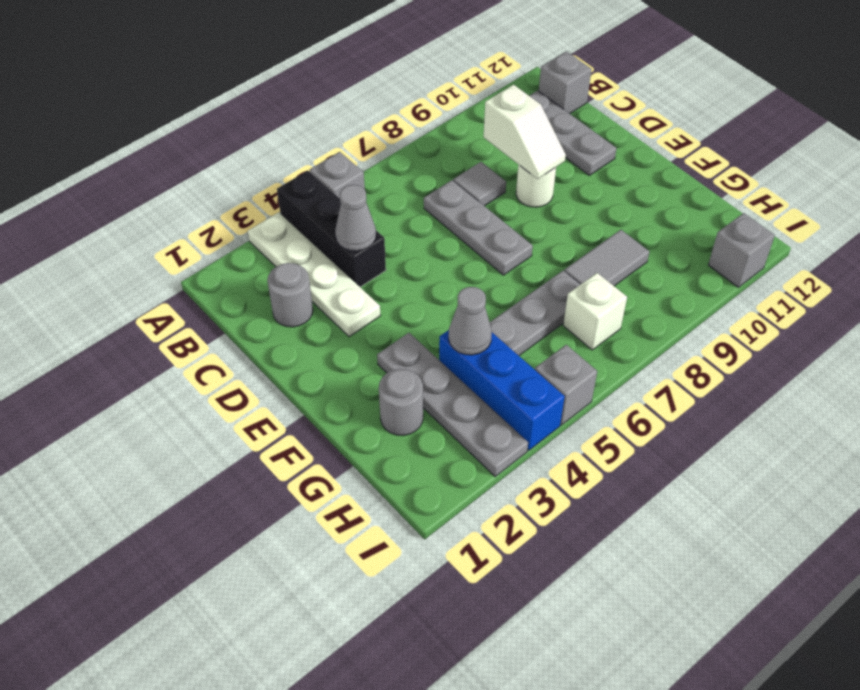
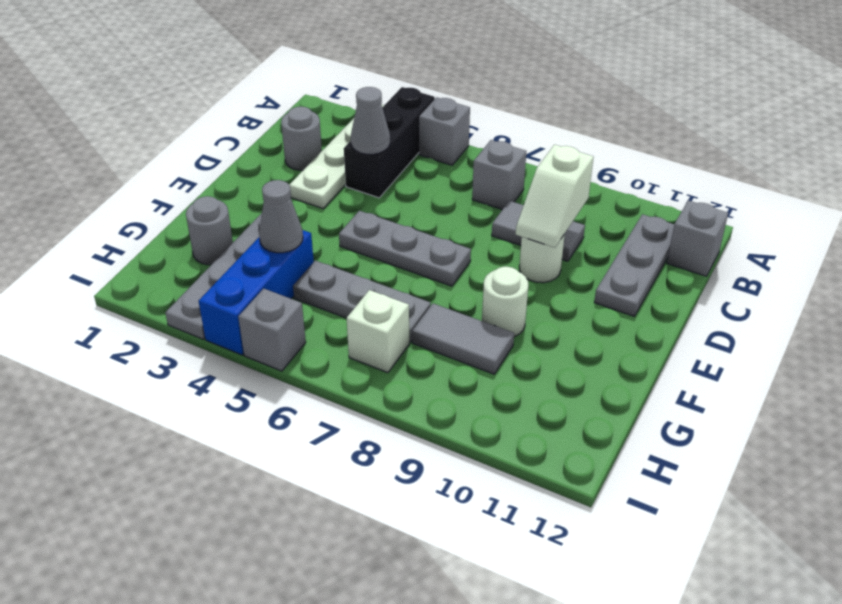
grey 1x3 plate [424,180,533,275] -> grey 1x3 plate turned to [339,211,471,286]
grey 1x1 tile [453,162,506,206] -> grey 1x2 tile [492,201,585,261]
none -> white 1x1 round brick [482,267,528,337]
grey 1x1 brick [708,213,775,287] -> grey 1x1 brick moved to [472,140,526,210]

